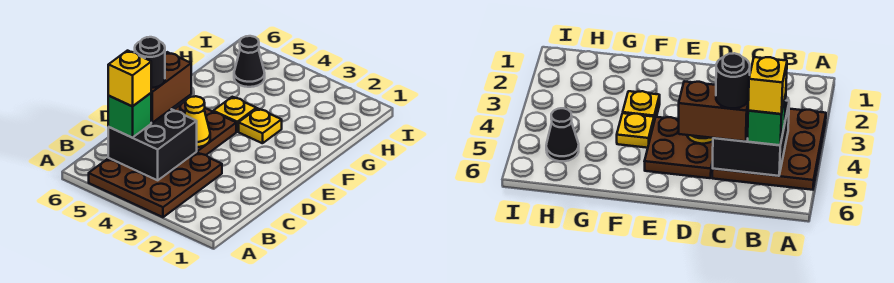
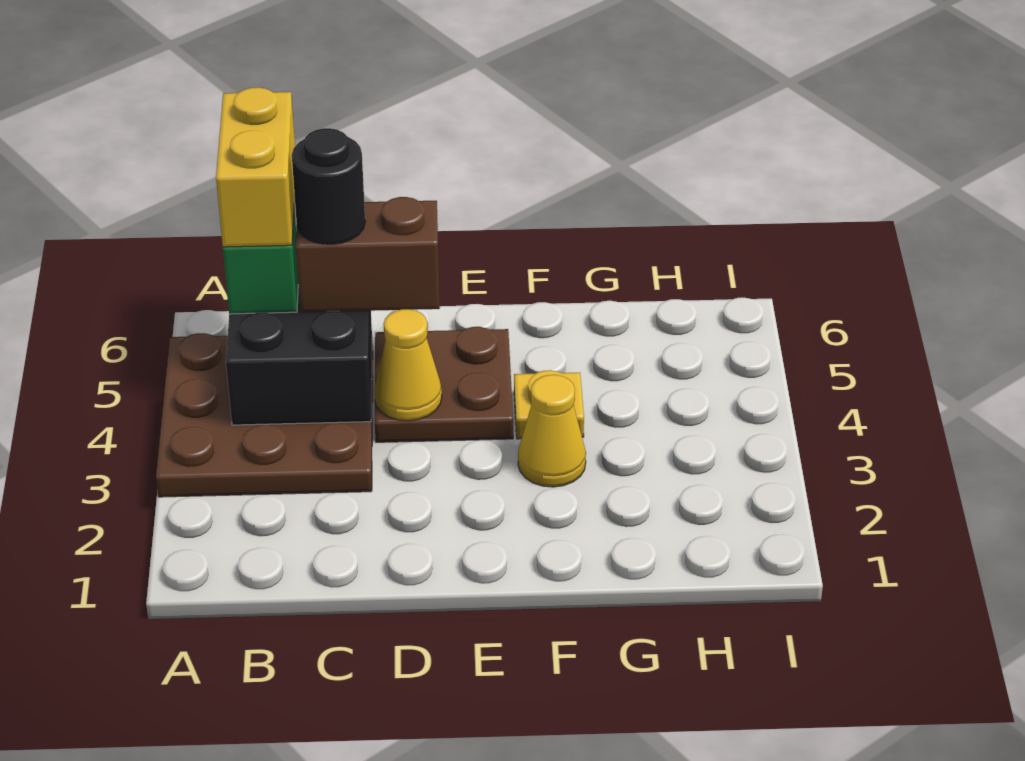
yellow 1x1 brick [108,51,151,106] -> yellow 1x2 brick [216,87,295,247]
yellow 1x1 plate [239,108,282,143] -> yellow 1x1 cone [518,375,586,487]
black 1x1 cone [234,36,265,87] -> none

